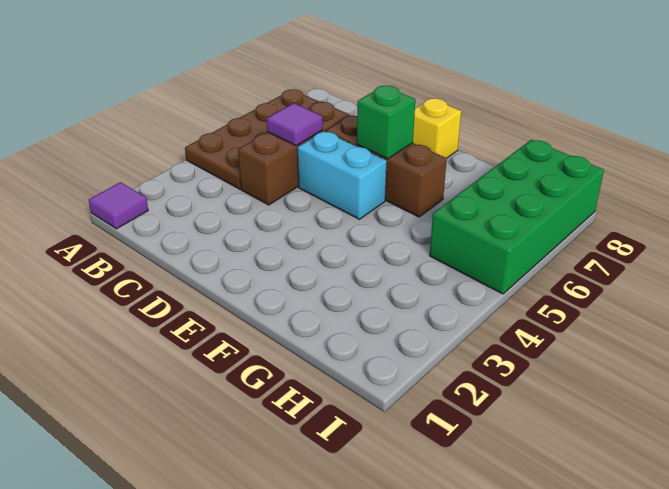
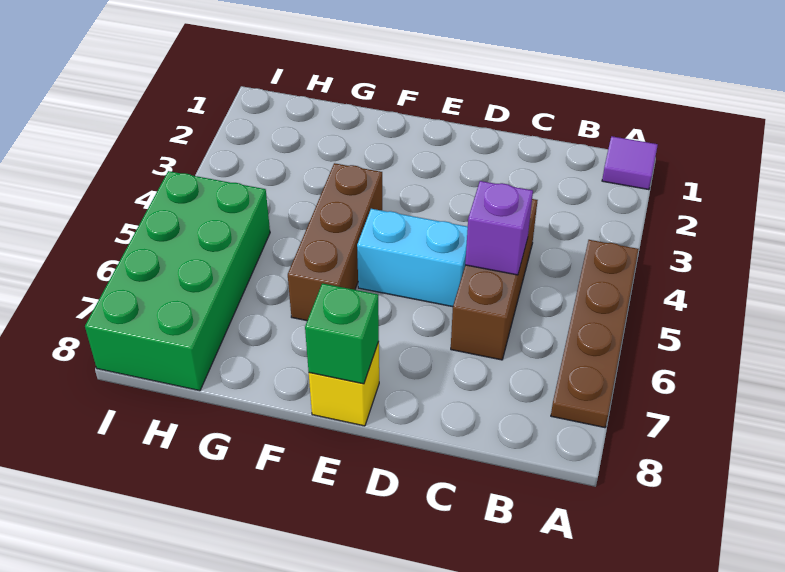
brown 2x4 plate [185,89,318,189] -> brown 1x4 plate [551,240,639,428]
purple 1x1 tile [267,103,323,146] -> purple 1x1 brick [465,181,533,275]
brown 1x3 brick [326,116,447,217] -> brown 1x3 brick turned to [288,163,382,321]
green 1x1 brick [357,86,416,159] -> green 1x1 brick moved to [305,283,379,384]

